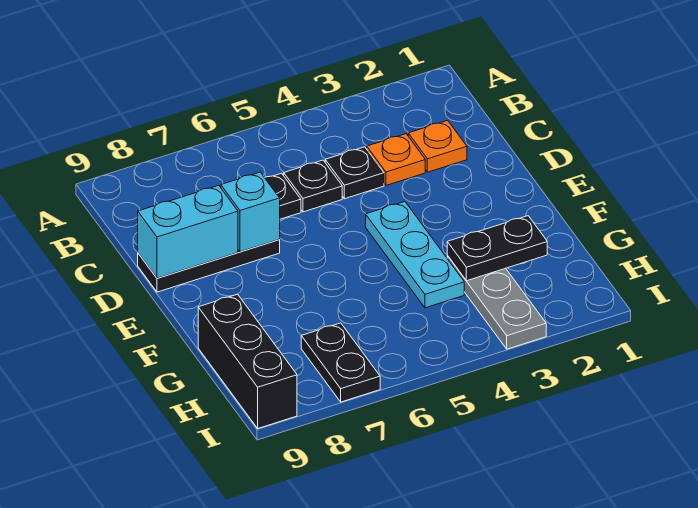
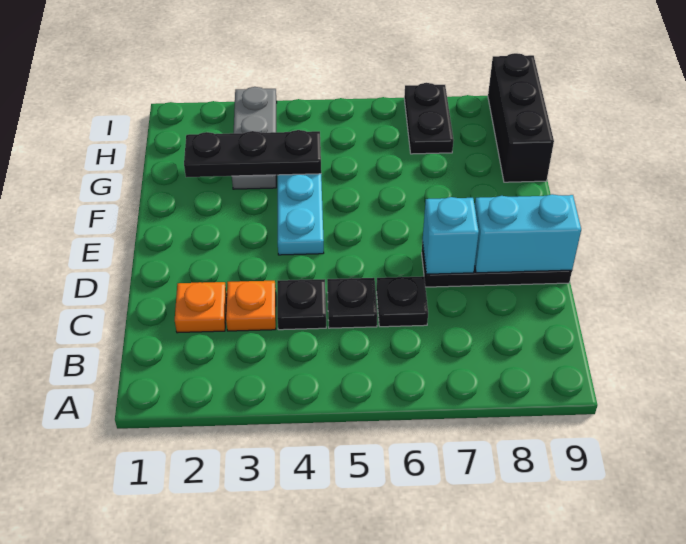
black 1x2 plate [447,216,547,281] -> black 1x3 plate [184,130,321,177]

